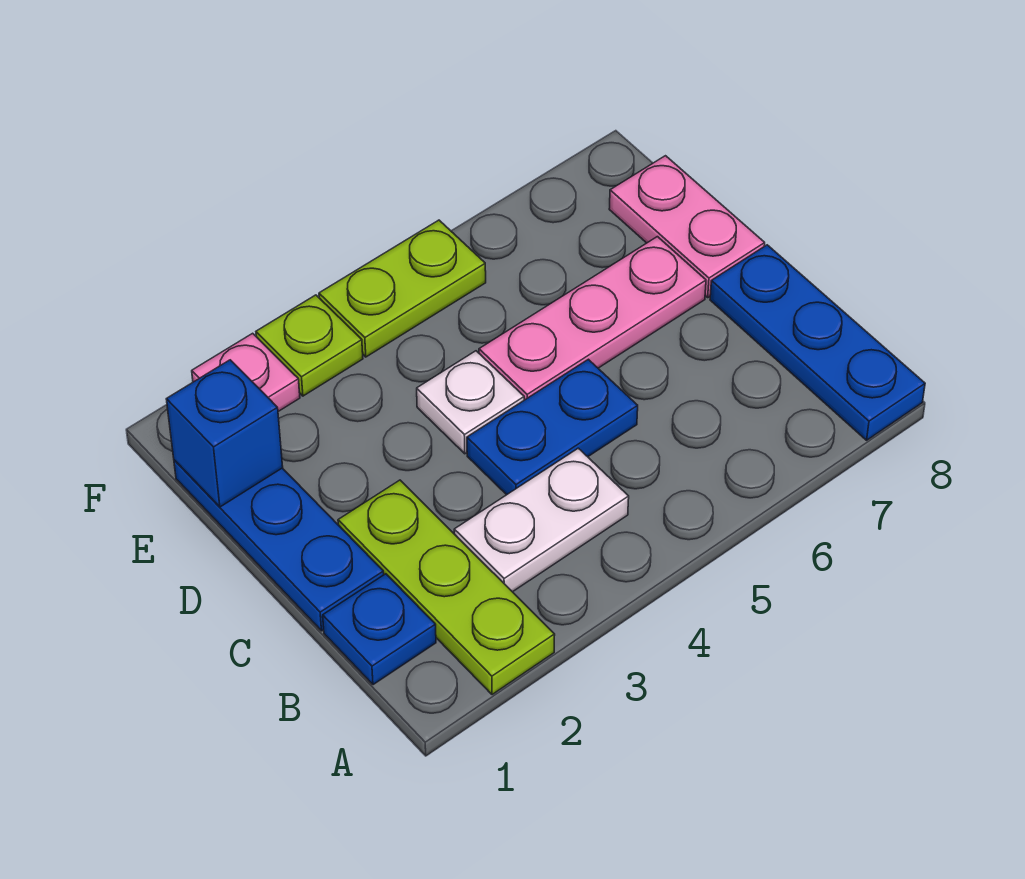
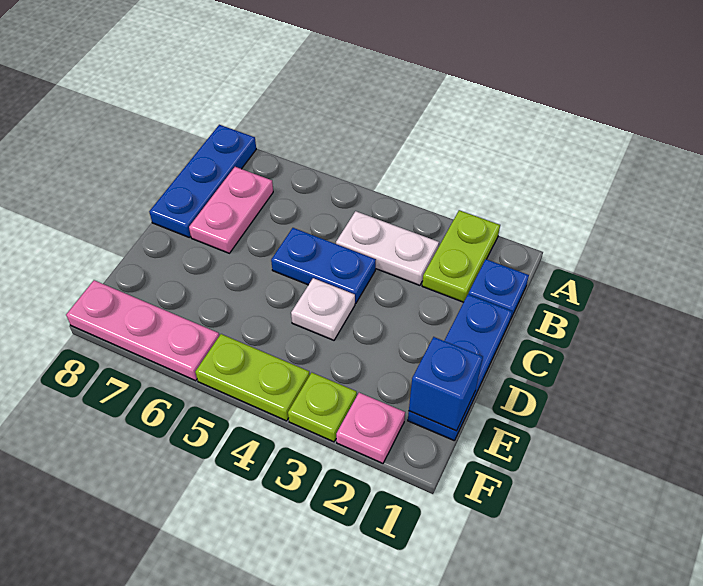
lime 1x3 plate [338,480,555,695] -> lime 1x2 plate [422,210,500,302]
pink 1x3 plate [479,237,706,400] -> pink 1x3 plate moved to [66,280,219,381]
pink 1x2 plate [609,156,765,297] -> pink 1x2 plate moved to [189,167,273,253]

